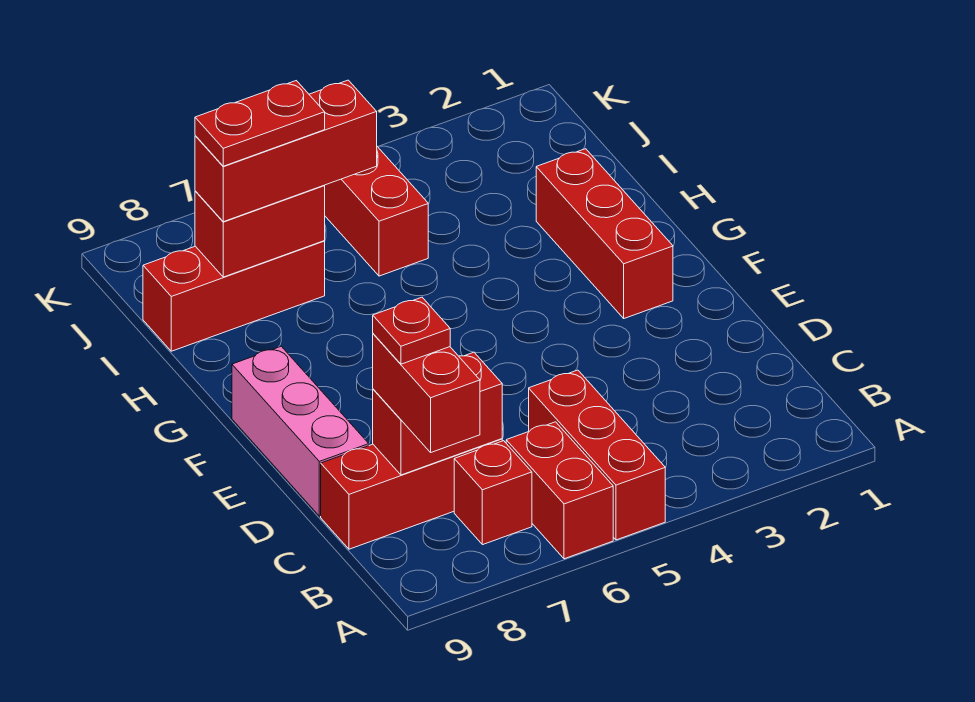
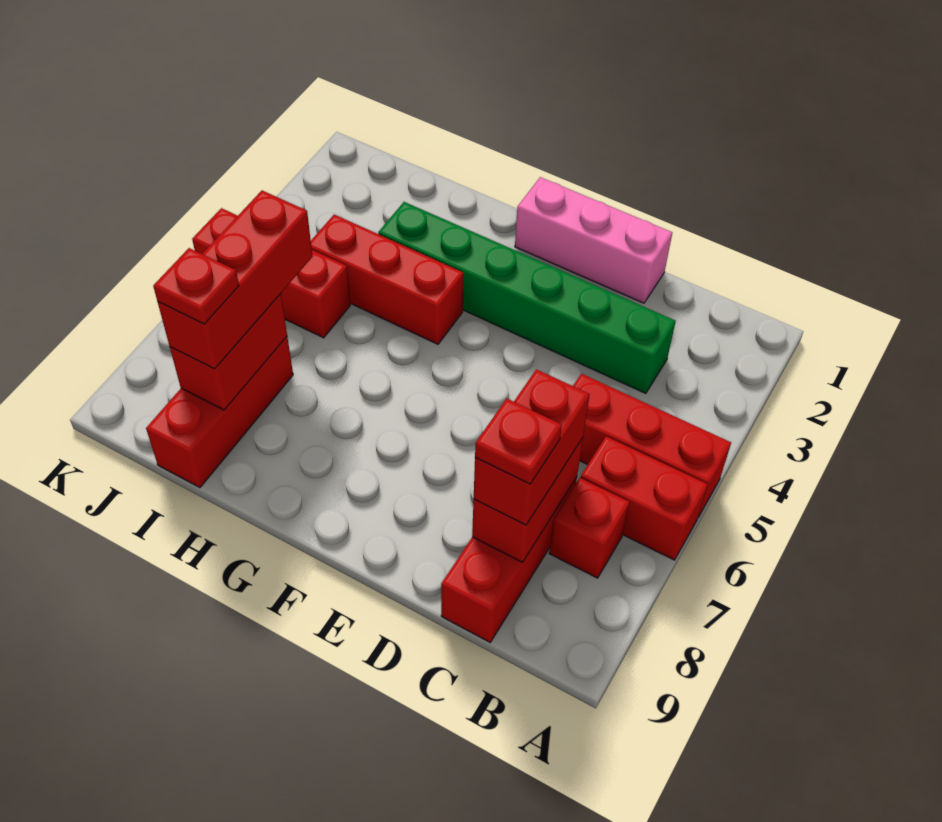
red 1x2 brick [373,334,480,452] -> red 1x2 brick turned to [474,369,590,525]
none -> green 1x6 brick [378,202,676,394]
pink 1x3 brick [232,346,369,516] -> pink 1x3 brick moved to [515,177,672,303]
red 1x3 brick [536,149,673,318] -> red 1x3 brick moved to [311,215,463,344]
red 1x2 plate [195,81,325,166] -> red 1x1 plate [153,248,239,324]

